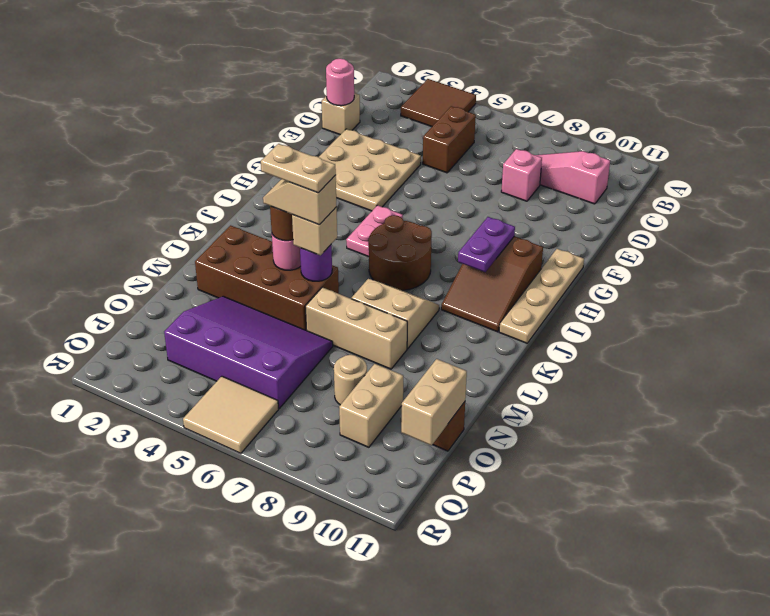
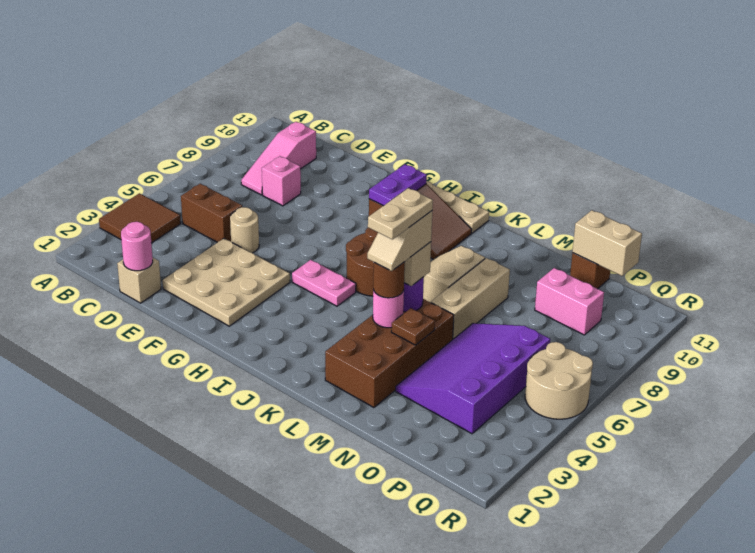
purple 1x2 plate [458,217,515,272] -> purple 1x2 plate turned to [369,164,427,206]
none -> brown 1x1 plate [391,308,435,345]
tan 1x1 round brick [334,355,367,405] -> tan 1x1 round brick moved to [230,207,259,253]
tan 1x2 brick [339,364,403,447] -> pink 1x2 brick [535,268,604,335]
tan 2x2 tile [183,376,279,453] -> tan 2x2 round brick [525,342,593,419]

